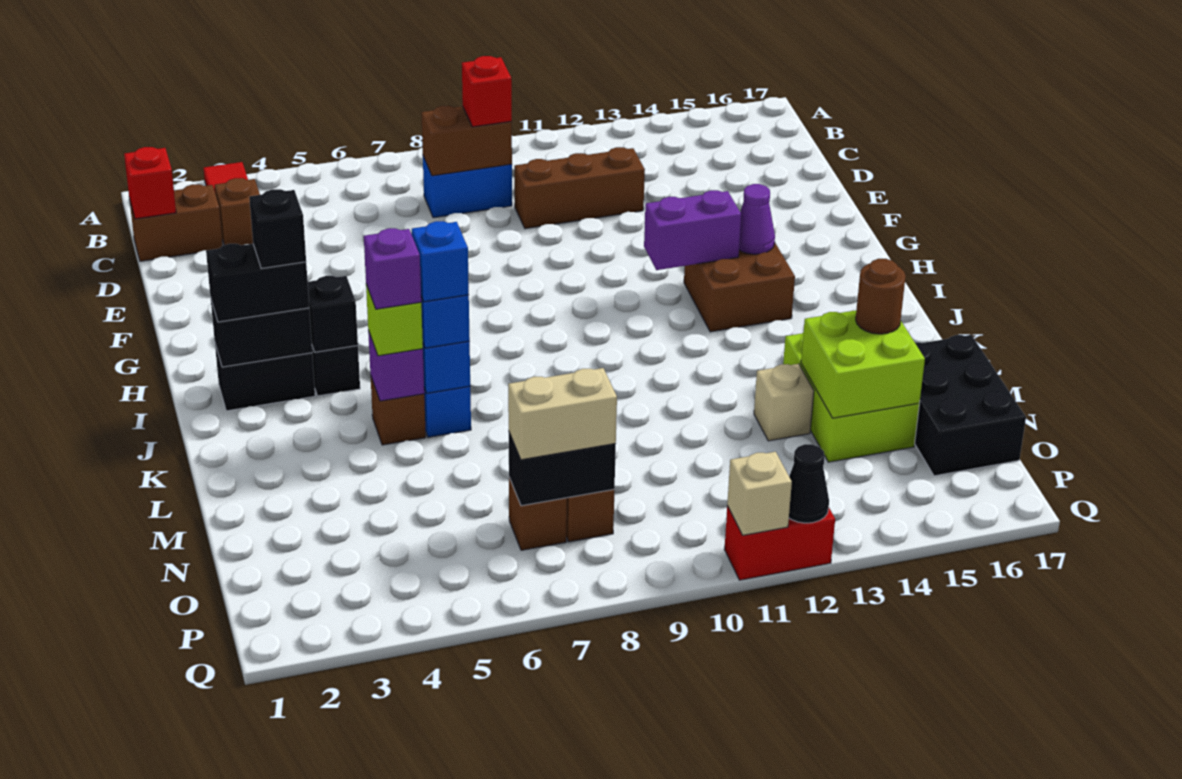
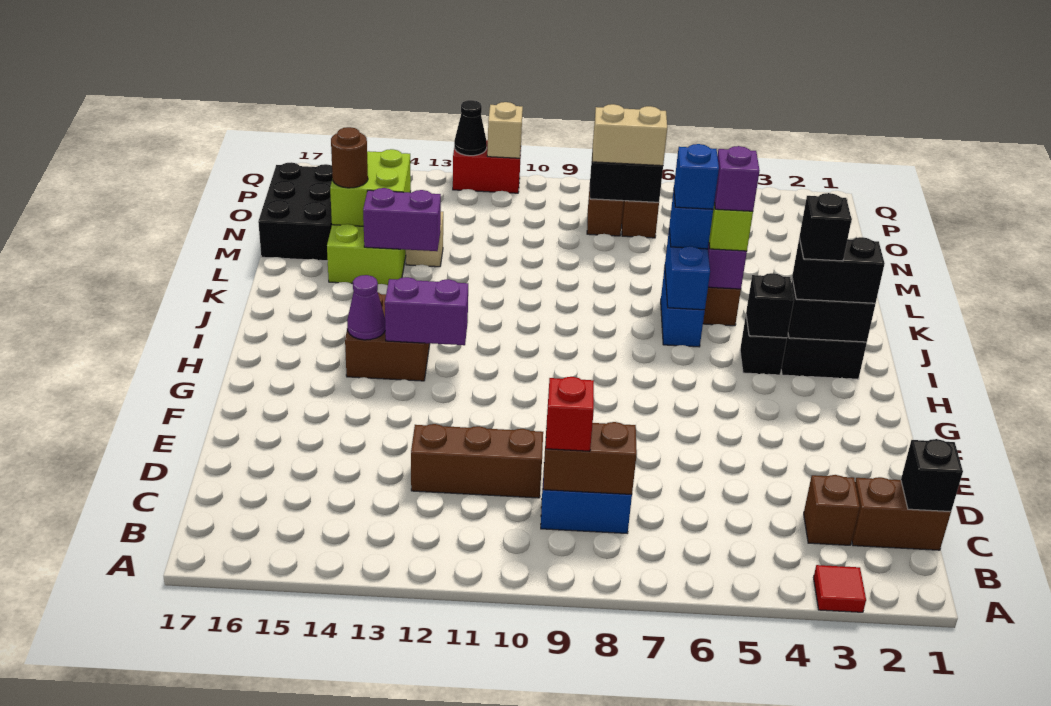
red 1x1 brick [124,147,176,219] -> black 1x1 brick [901,439,963,512]
none -> purple 1x2 brick [363,188,441,251]

